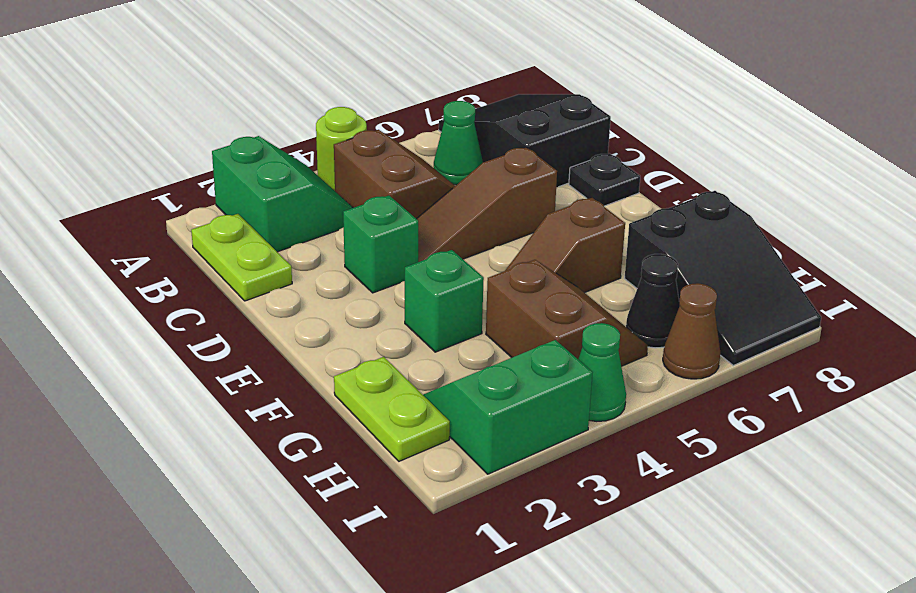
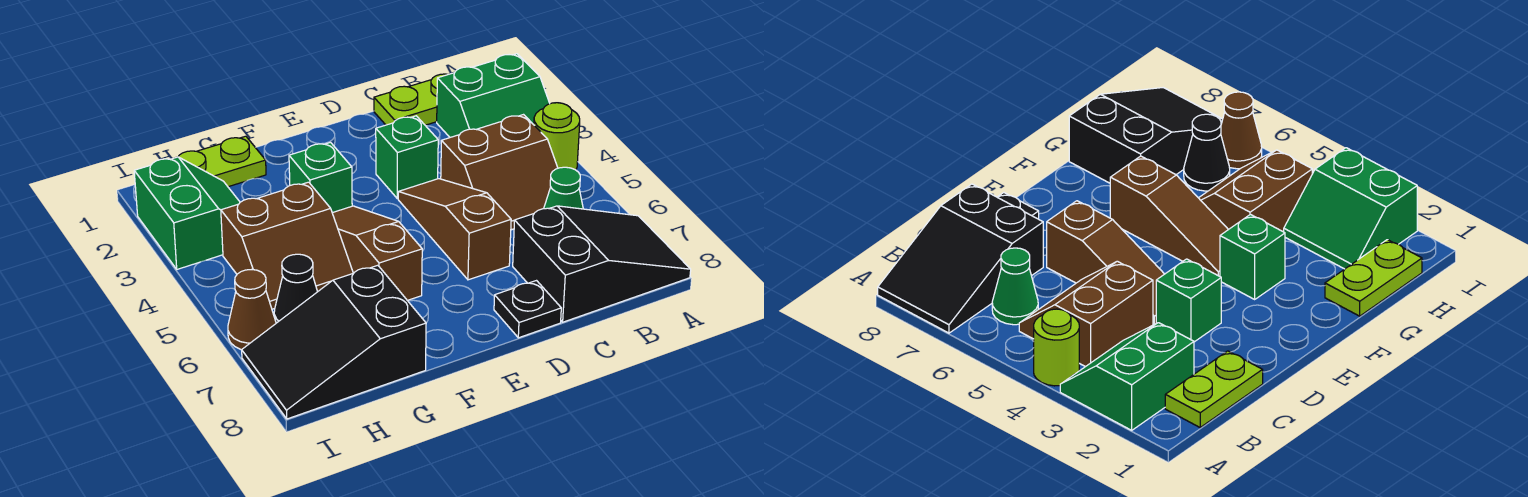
brown 1x2 slope [505,198,625,293] -> brown 1x3 slope [332,206,422,300]
green 1x1 cone [578,323,626,421] -> none

